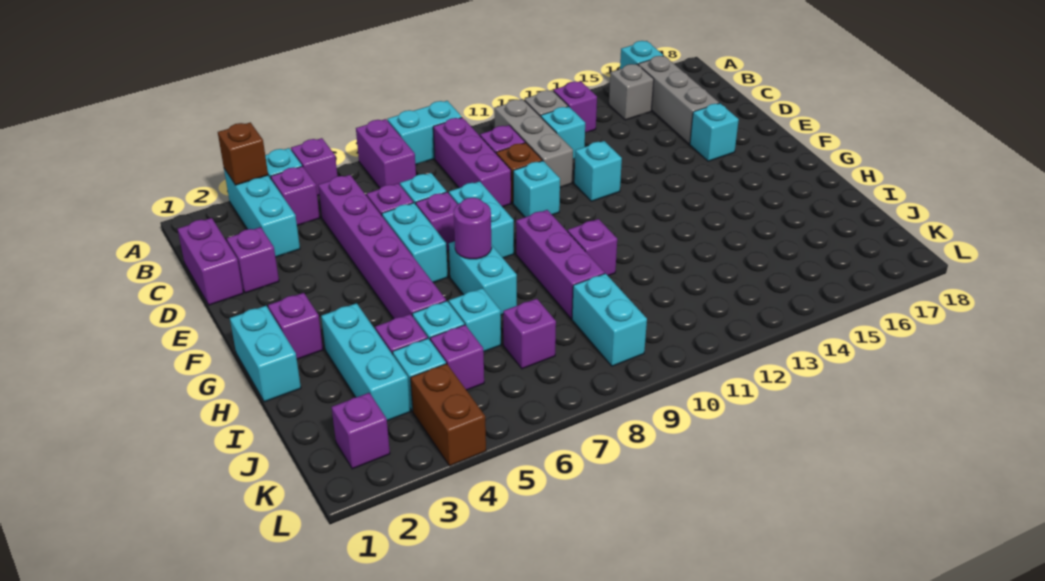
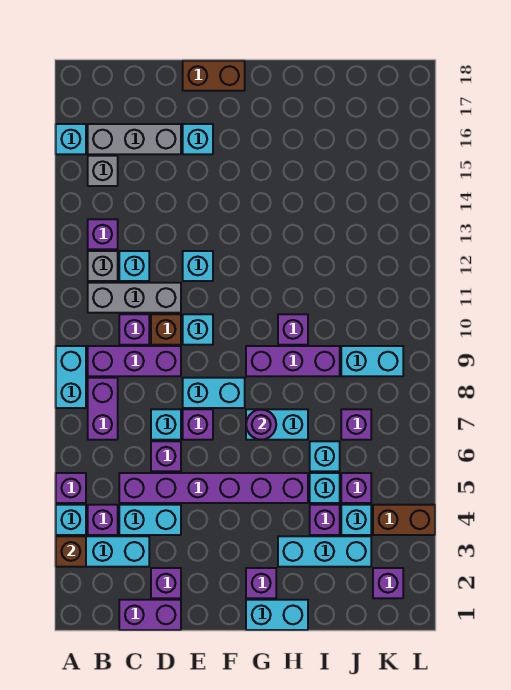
purple 1x2 brick [356,119,416,188] -> purple 1x2 brick turned to [88,378,118,440]
cyan 1x2 brick [382,203,448,282] -> cyan 1x2 brick moved to [119,505,181,535]
none -> brown 1x2 brick [183,61,245,91]

